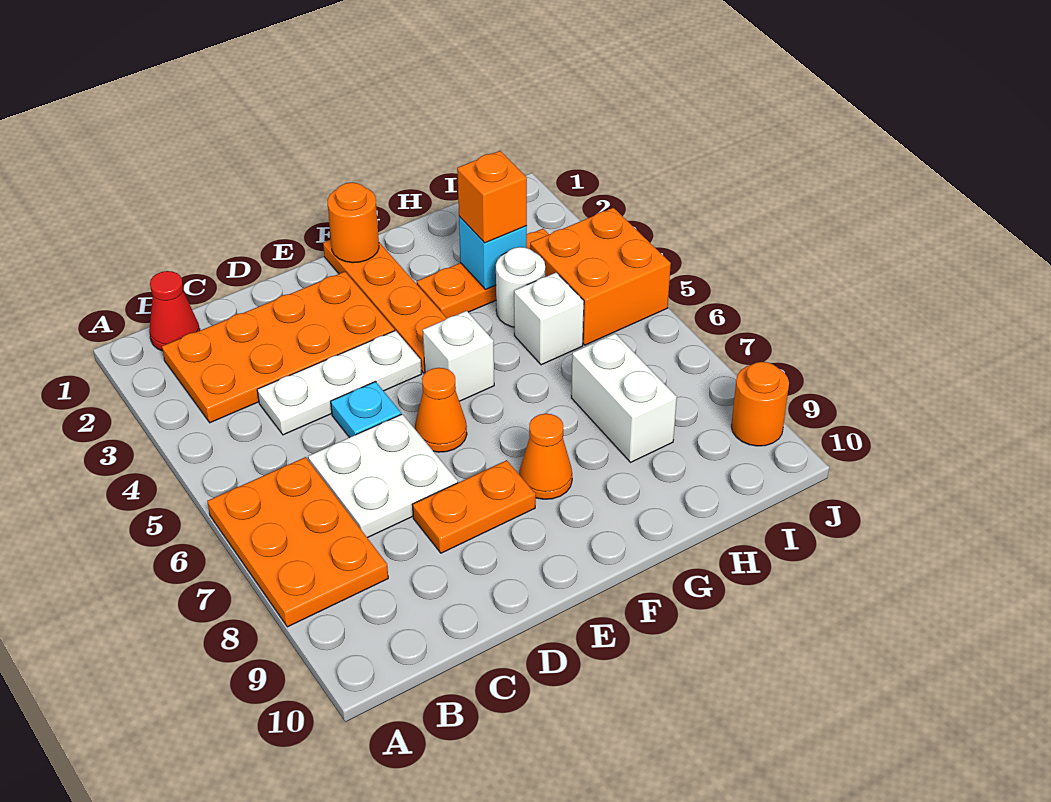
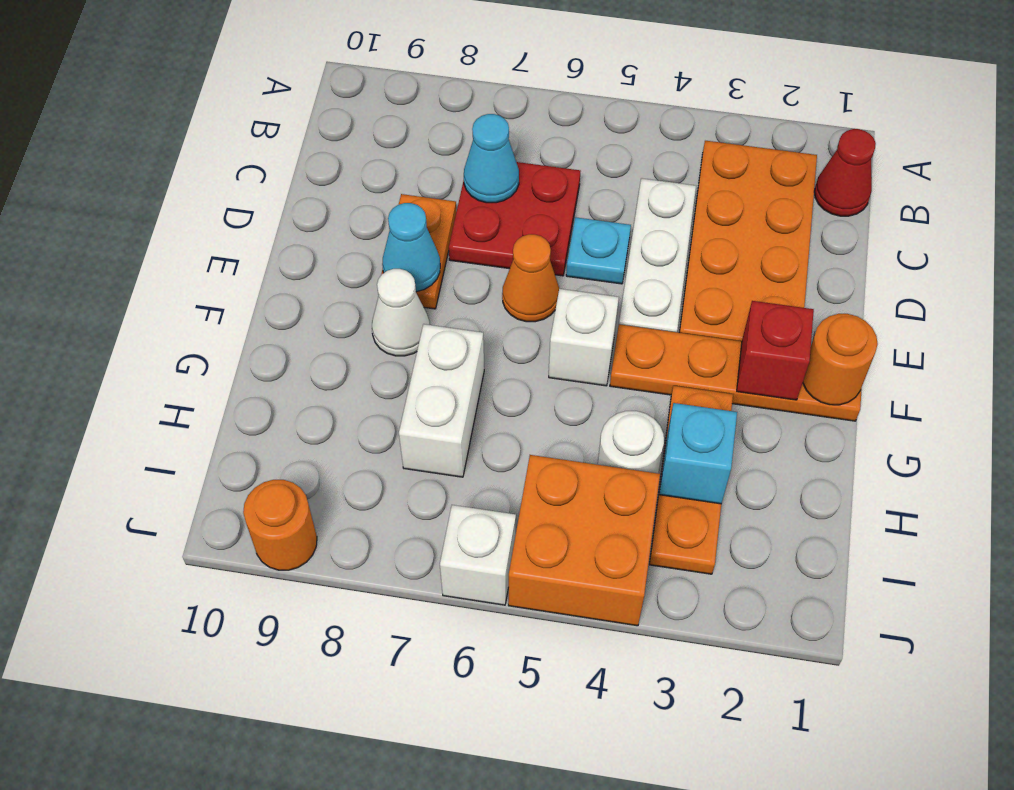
orange 2x3 plate [207,457,388,627] -> none
white 2x2 plate [308,414,458,538] -> red 2x2 plate [449,162,580,276]
none -> cyan 1x1 cone [464,114,519,203]
none -> cyan 1x1 cone [382,203,440,292]
none -> red 1x1 brick [737,301,814,400]
orange 1x1 cone [519,414,572,499] -> white 1x1 cone [372,269,430,356]
orange 1x1 brick [457,151,527,243] -> none
white 1x1 brick [514,273,584,365] -> white 1x1 brick moved to [440,505,516,605]
white 1x2 brick [571,333,677,462] -> white 1x2 brick turned to [399,324,484,477]

